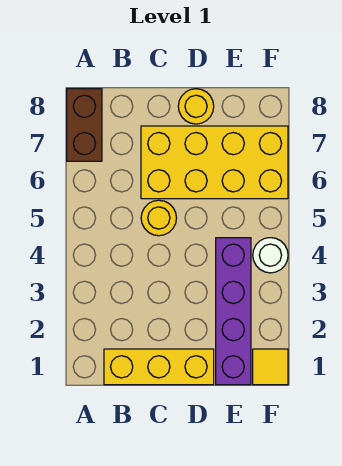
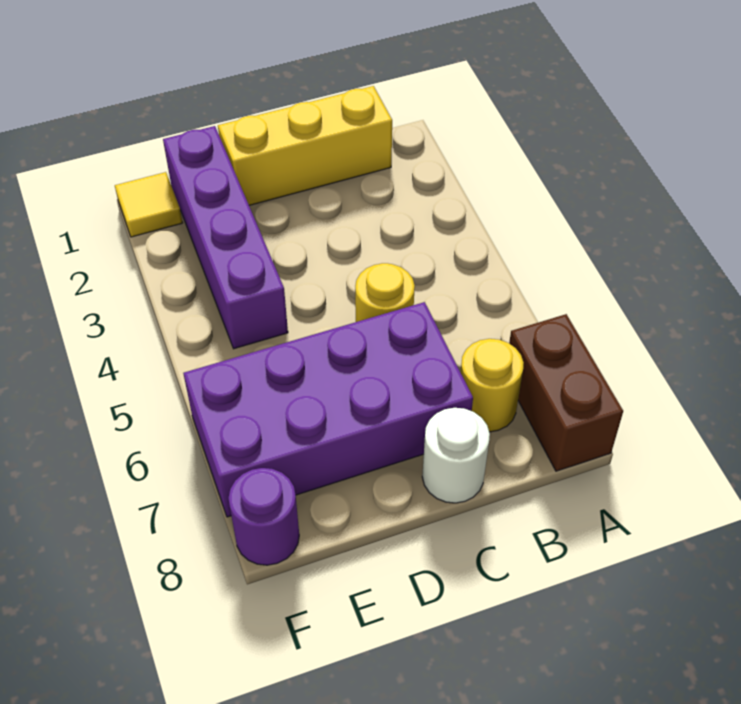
yellow 2x4 brick [141,126,288,199] -> purple 2x4 brick [183,302,473,517]
yellow 1x1 round brick [178,89,214,124] -> yellow 1x1 round brick moved to [461,339,524,432]
white 1x1 round brick [253,238,288,273] -> white 1x1 round brick moved to [422,408,490,503]
none -> purple 1x1 round brick [228,468,299,565]

